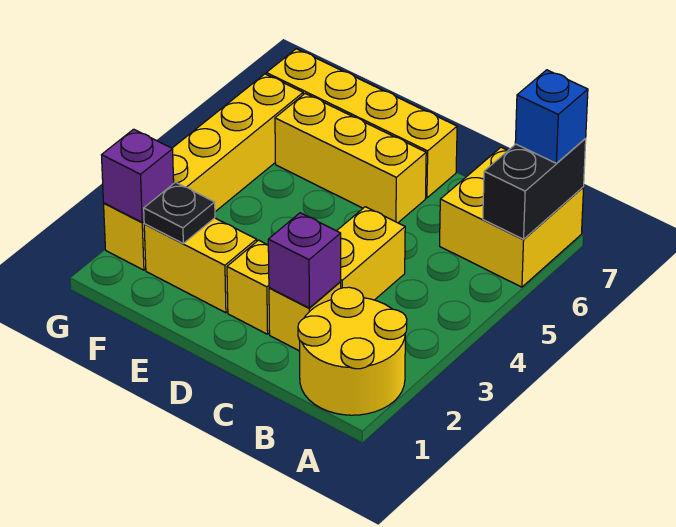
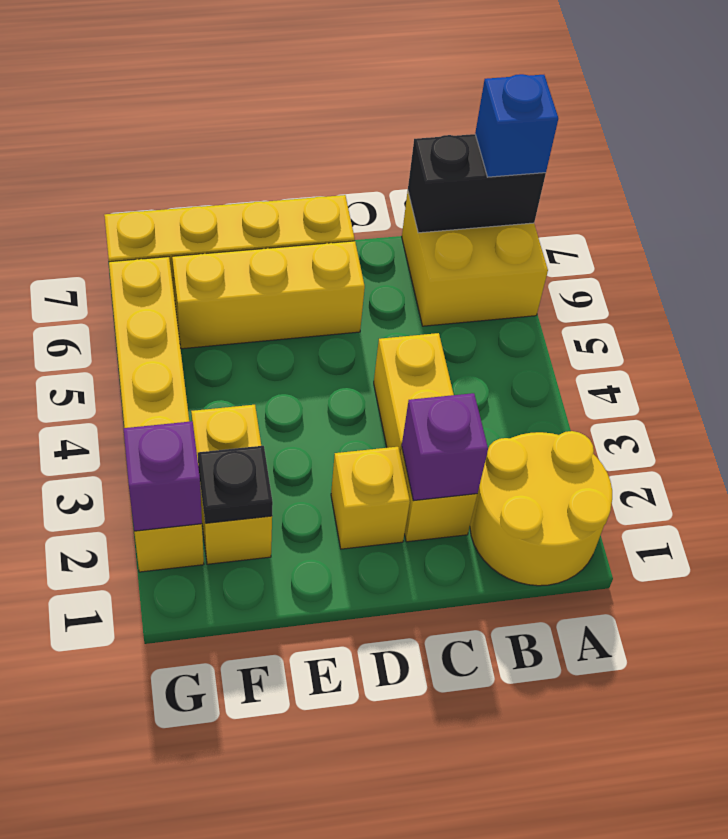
black 1x2 brick [483,139,586,239] -> black 1x2 brick turned to [408,134,546,233]
yellow 1x2 brick [144,218,257,313] -> yellow 1x2 brick turned to [191,405,272,564]

